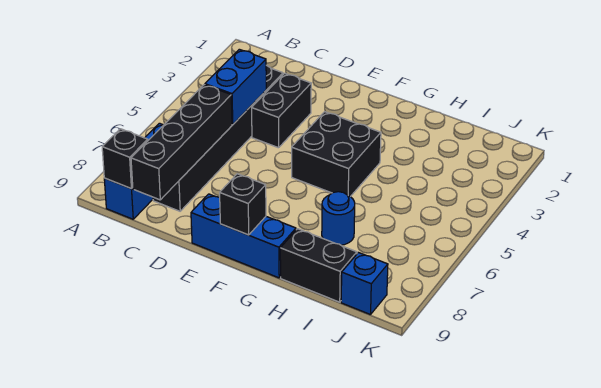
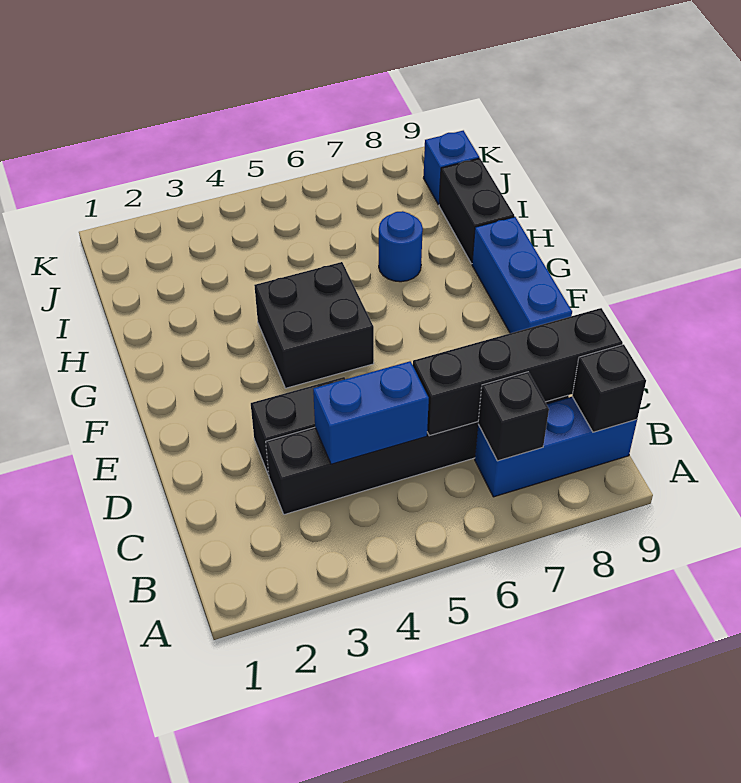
black 1x1 brick [220,174,266,235] -> black 1x1 brick moved to [478,372,549,461]

